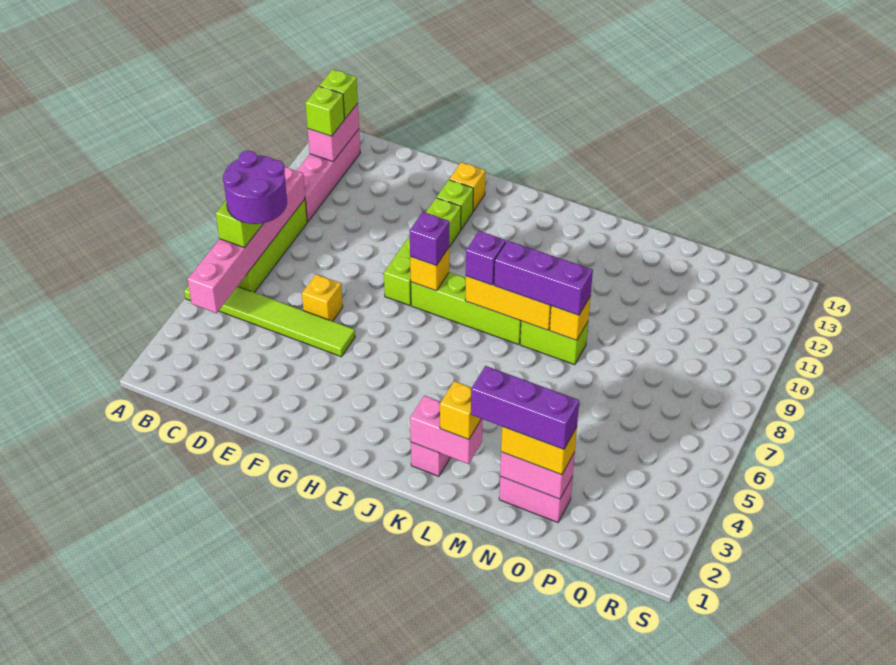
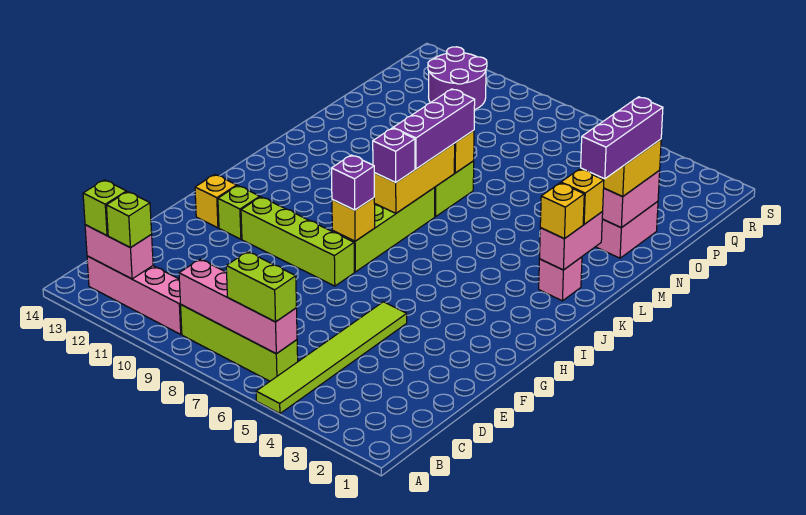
pink 1x6 brick [188,167,305,313] -> pink 1x4 brick [179,259,297,354]
purple 2x2 round brick [223,151,287,224] -> purple 2x2 round brick moved to [428,47,487,110]
yellow 1x1 brick [302,274,343,321] -> yellow 1x1 brick moved to [540,183,584,239]

